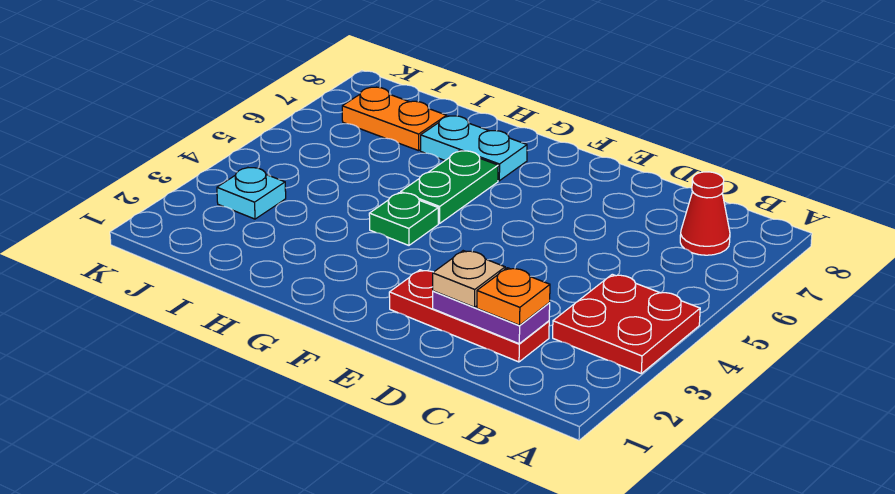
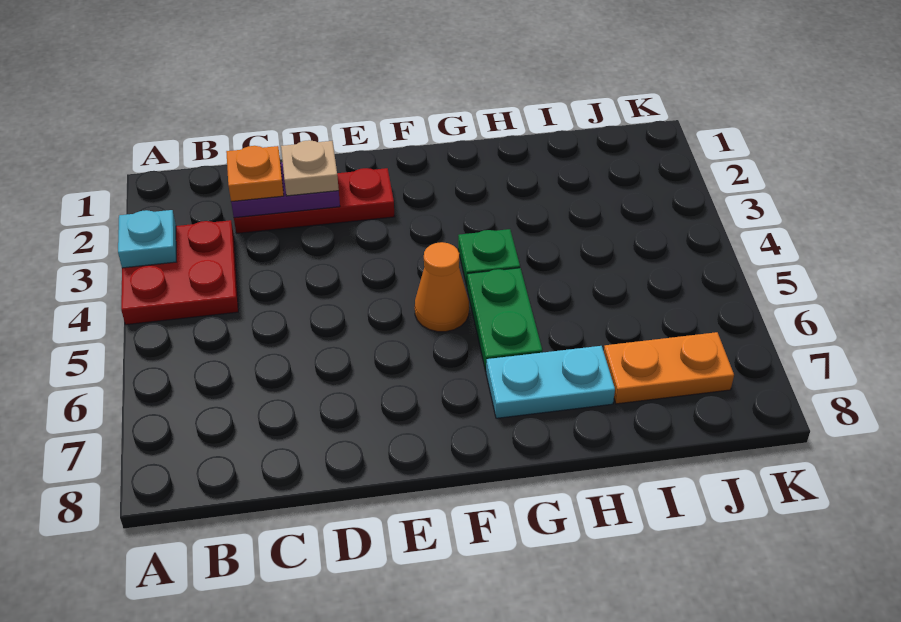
red 1x1 cone [680,172,730,255] -> none
none -> orange 1x1 cone [415,242,469,332]
cyan 1x1 plate [217,168,286,219] -> cyan 1x1 plate moved to [118,210,176,268]

